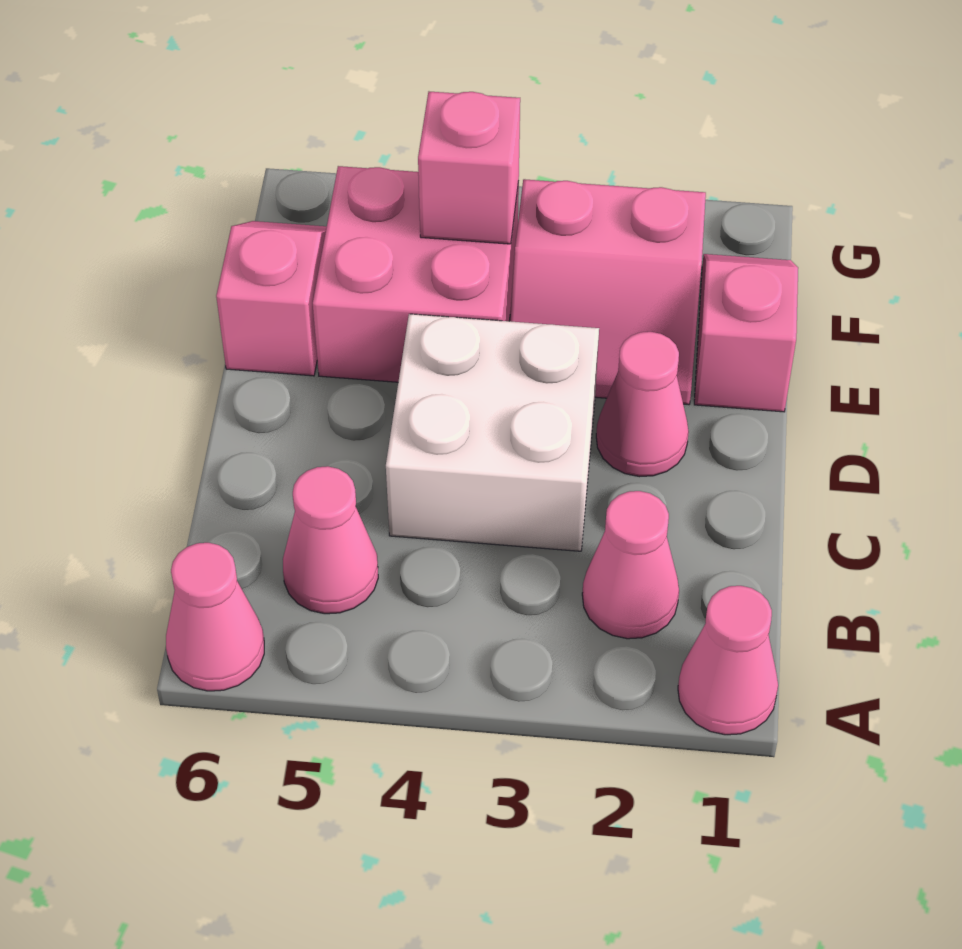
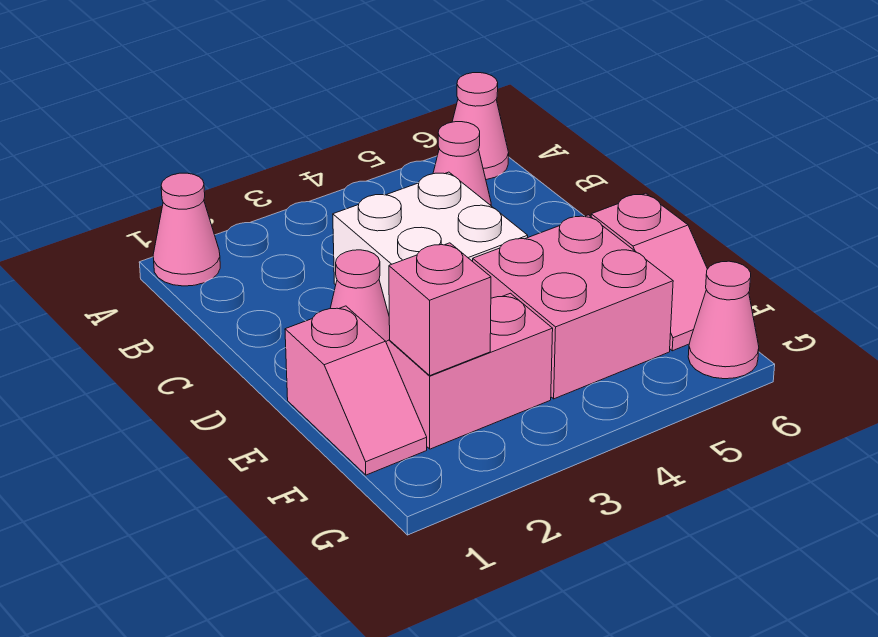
pink 1x1 cone [582,491,679,639] -> pink 1x1 cone moved to [688,261,759,379]
pink 1x1 brick [418,92,520,244] -> pink 1x1 brick moved to [389,243,491,375]

